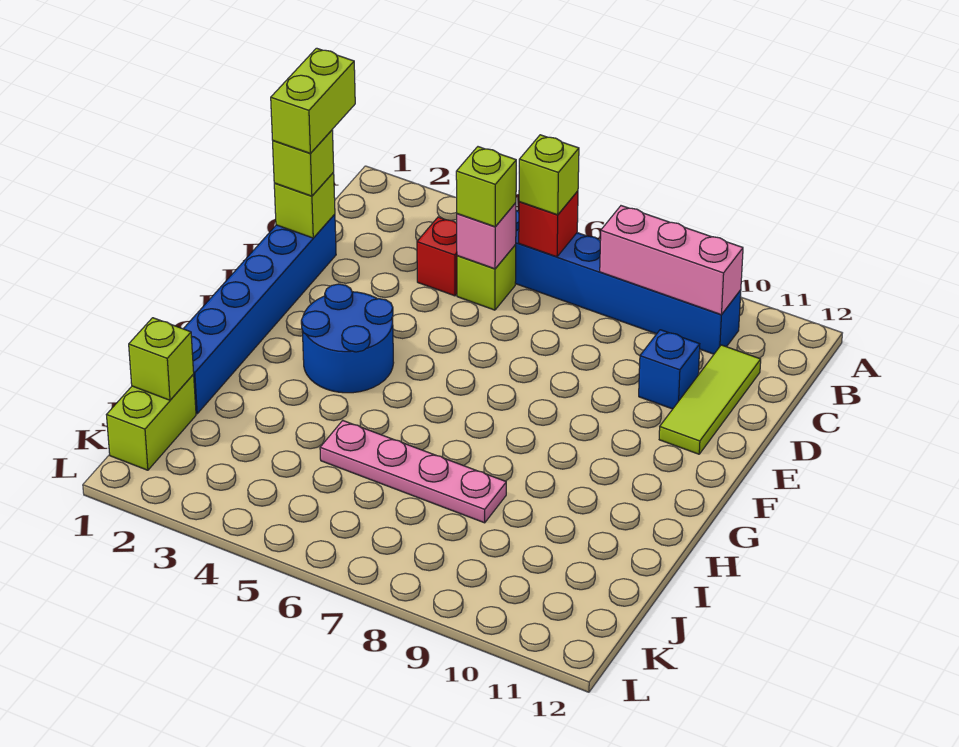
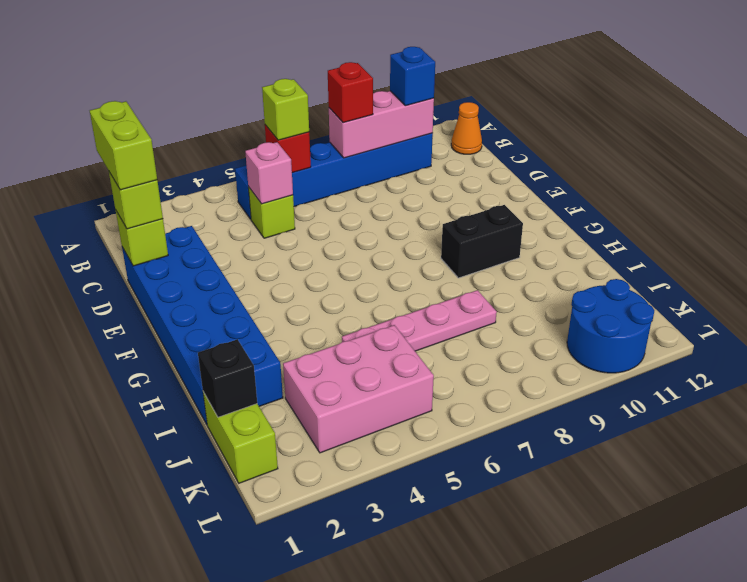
none -> orange 1x1 cone [451,102,482,154]
red 1x1 brick [417,217,457,296] -> red 1x1 brick moved to [328,62,373,123]
lime 1x1 brick [456,147,516,227] -> none
lime 1x3 tile [659,345,761,454] -> none
blue 1x6 brick [184,214,336,414] -> blue 2x6 brick [122,226,283,424]
blue 1x1 brick [639,330,700,409] -> blue 1x1 brick moved to [390,47,435,106]
blue 2x2 round brick [301,284,394,393] -> blue 2x2 round brick moved to [567,279,654,373]
none -> black 1x2 brick [441,205,523,278]
lime 1x1 brick [129,318,194,400] -> black 1x1 brick [198,339,257,417]
none -> pink 2x3 brick [283,325,434,453]

